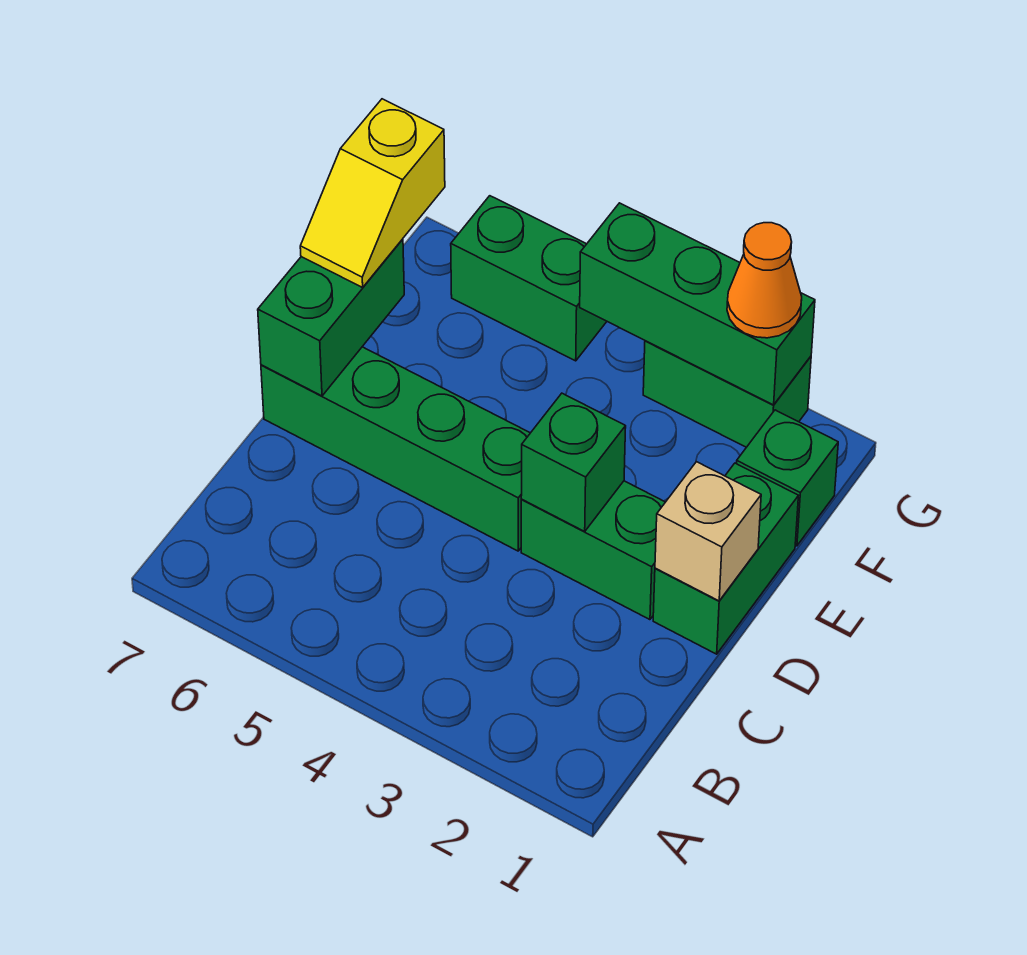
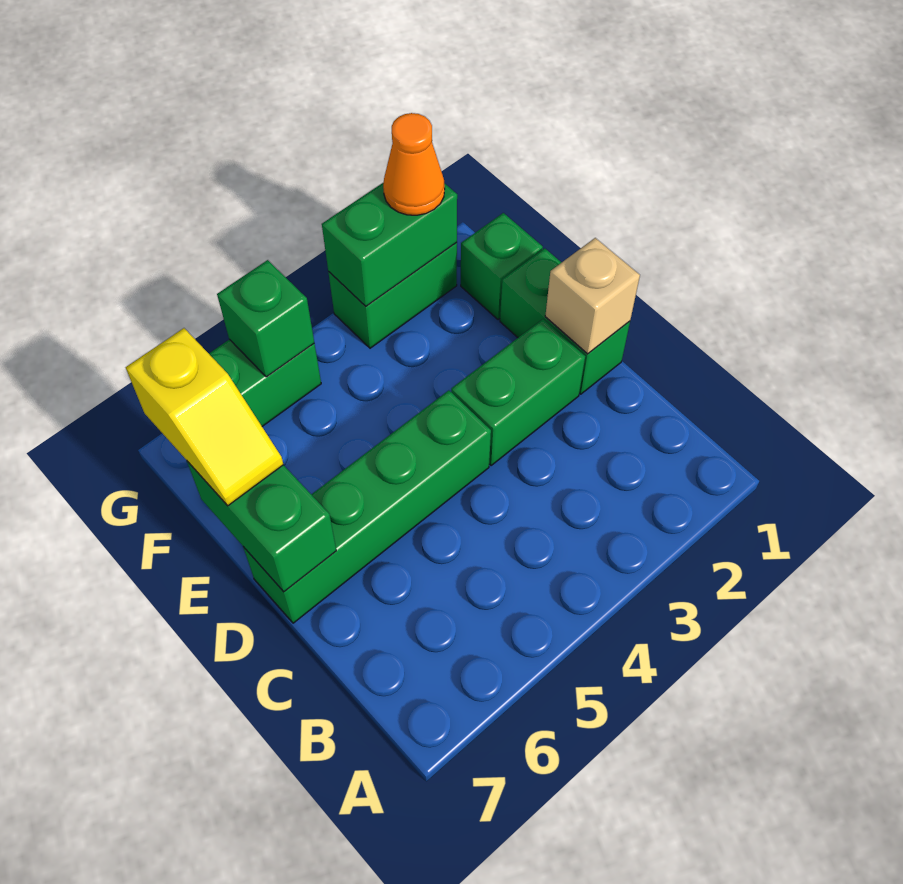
green 1x1 brick [521,393,626,531] -> green 1x1 brick moved to [217,260,314,377]
green 1x3 brick [580,203,815,405] -> green 1x2 brick [322,182,457,306]

